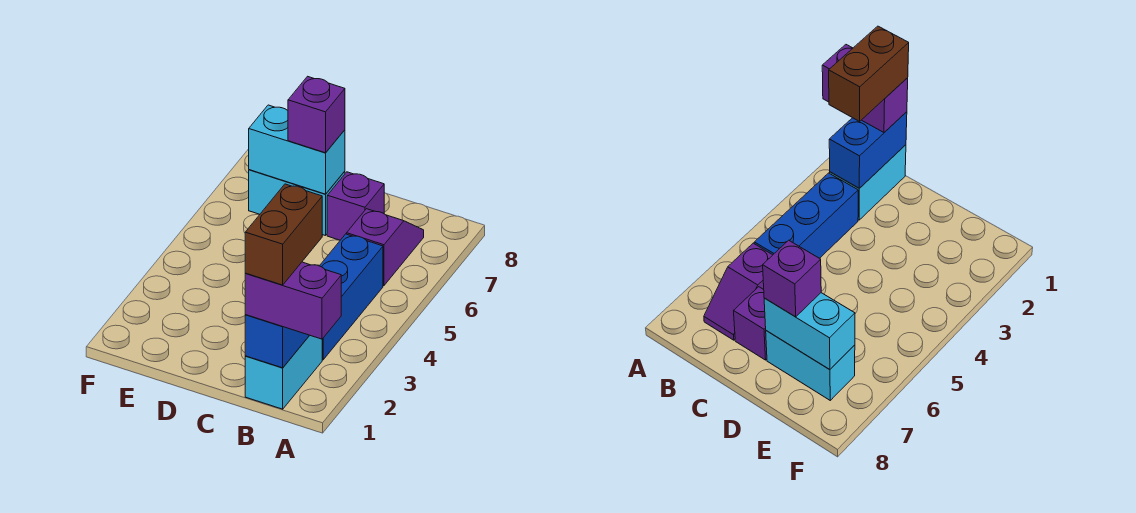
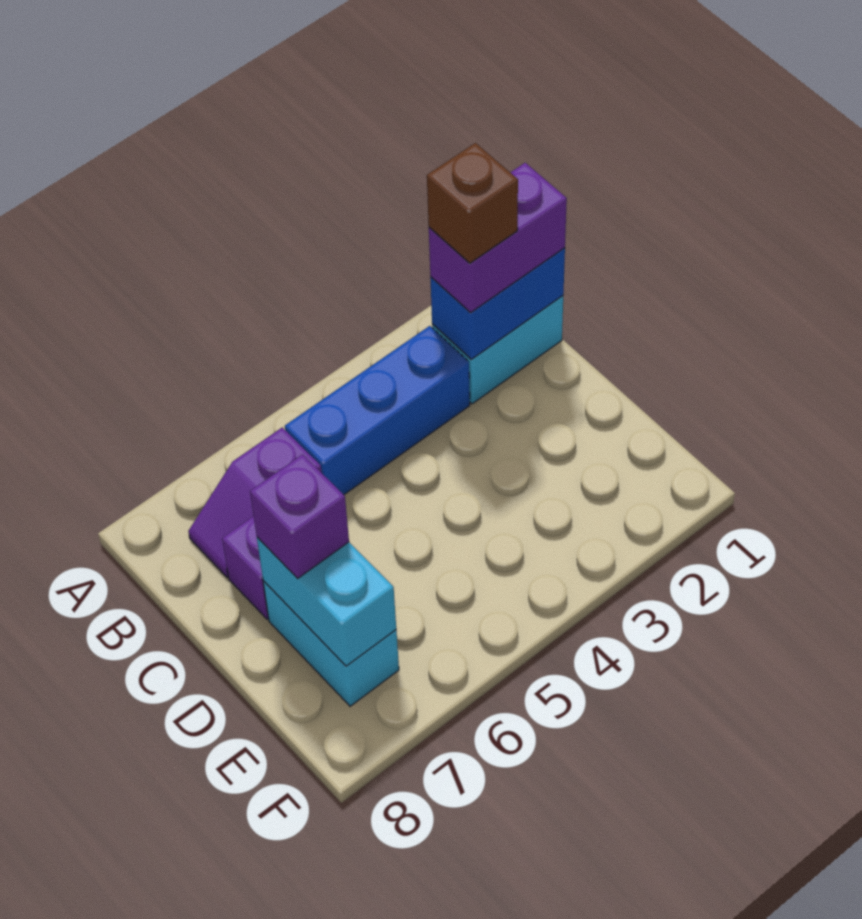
purple 1x2 brick [245,262,341,339] -> purple 1x2 brick turned to [429,163,567,312]
brown 1x2 brick [245,184,322,285] -> brown 1x1 brick [427,143,518,263]

